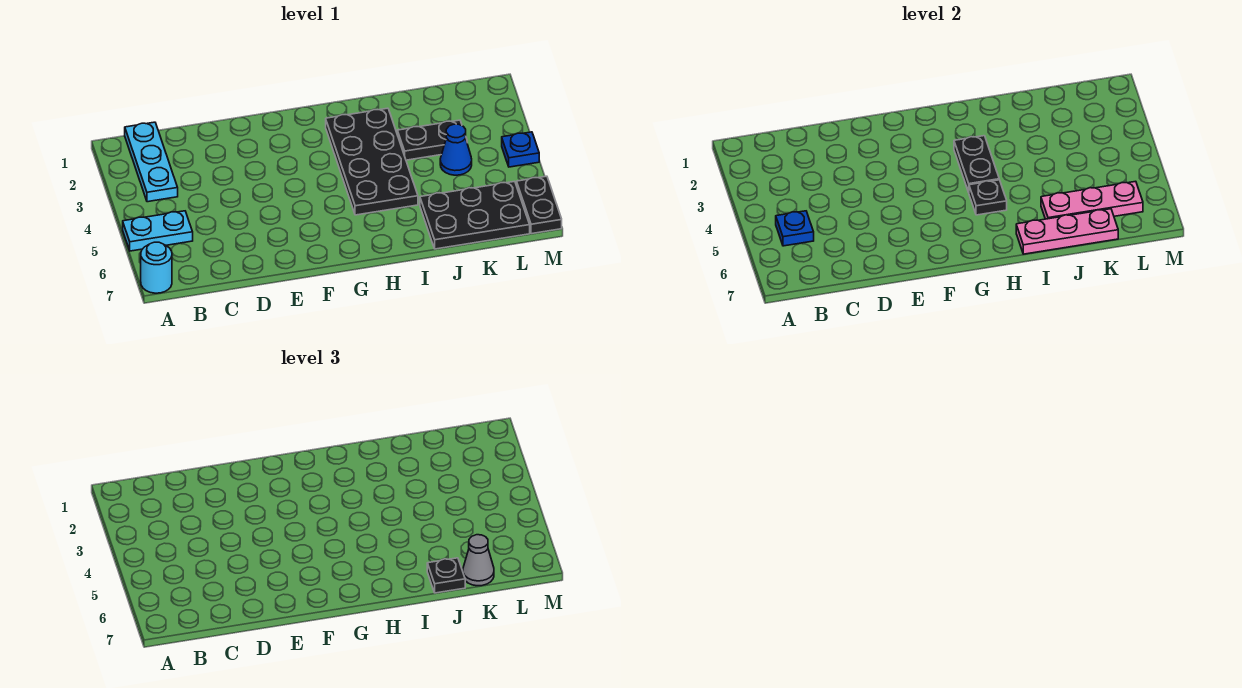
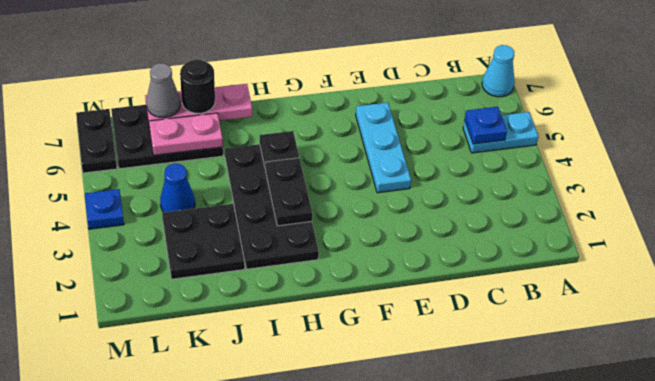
cyan 1x1 round brick [141,242,172,293] -> cyan 1x1 cone [482,45,515,97]
cyan 1x3 plate [125,122,178,202] -> cyan 1x3 plate moved to [356,103,411,193]
black 1x2 plate [397,120,467,160] -> black 2x2 plate [162,204,245,279]
pink 1x3 plate [1041,181,1143,219] -> pink 1x2 plate [149,113,223,155]
black 1x1 plate [427,558,465,593] -> black 1x1 round brick [180,59,215,113]

